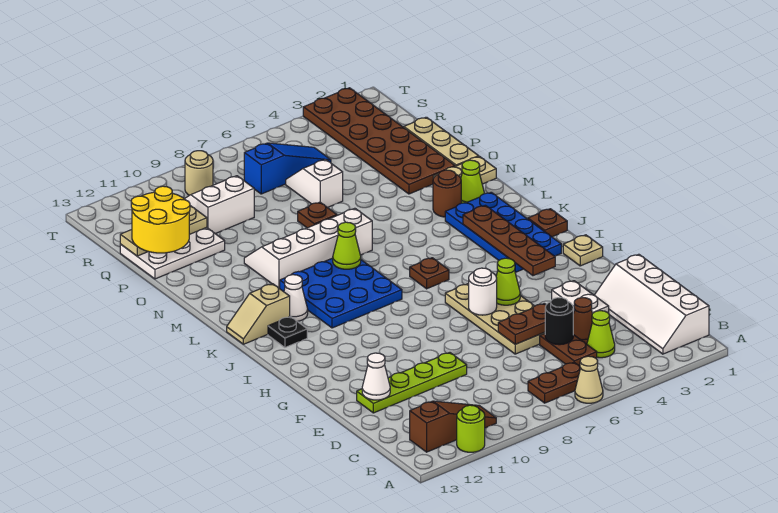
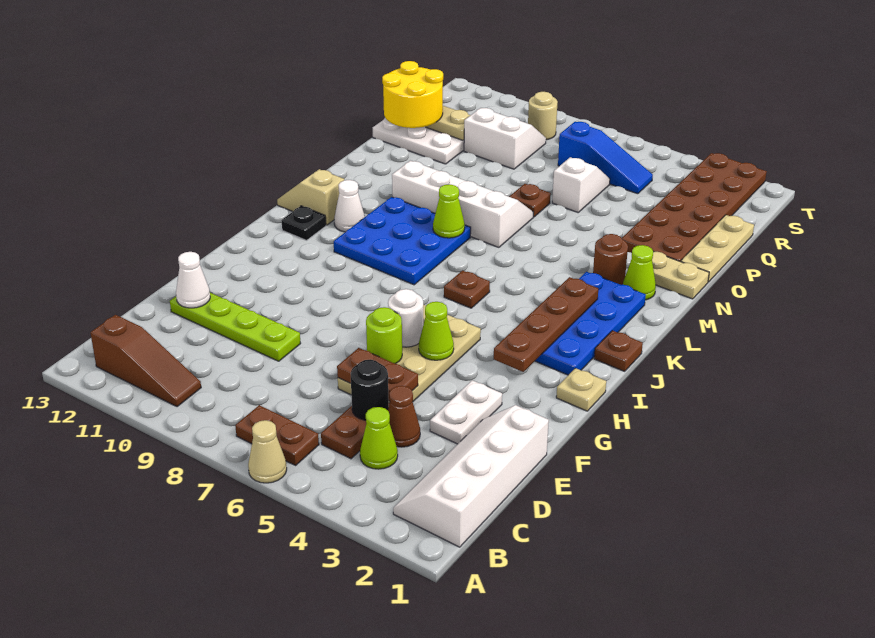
lime 1x1 round brick [457,405,485,452] -> lime 1x1 round brick moved to [366,307,402,364]

